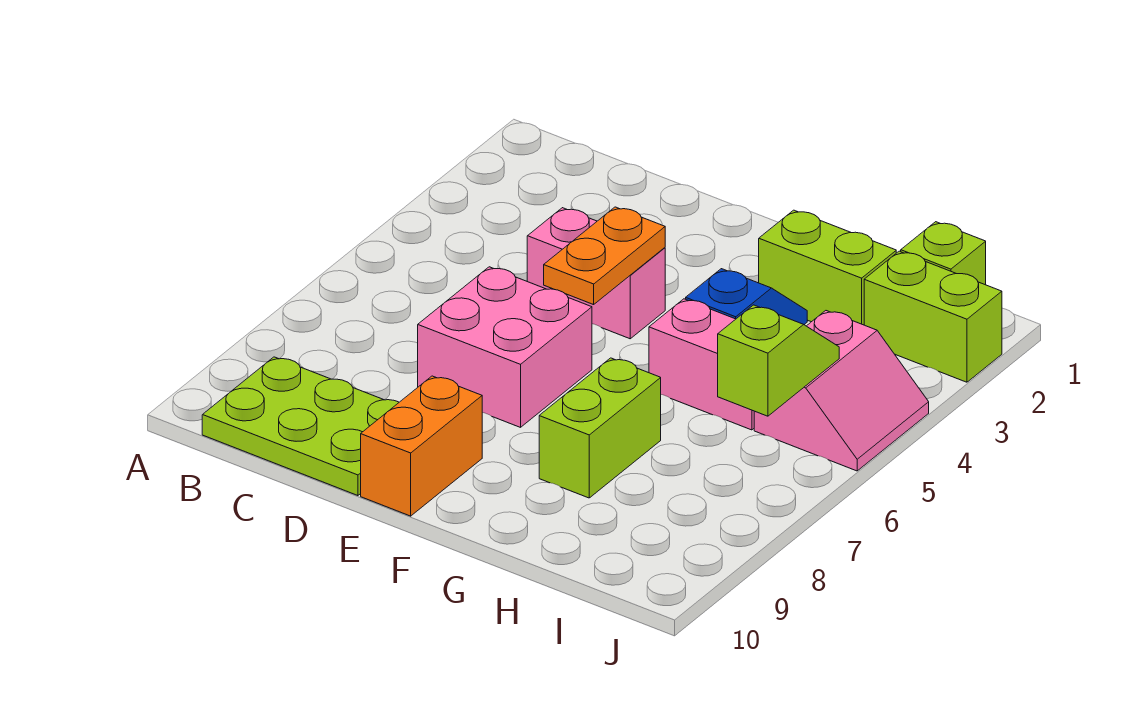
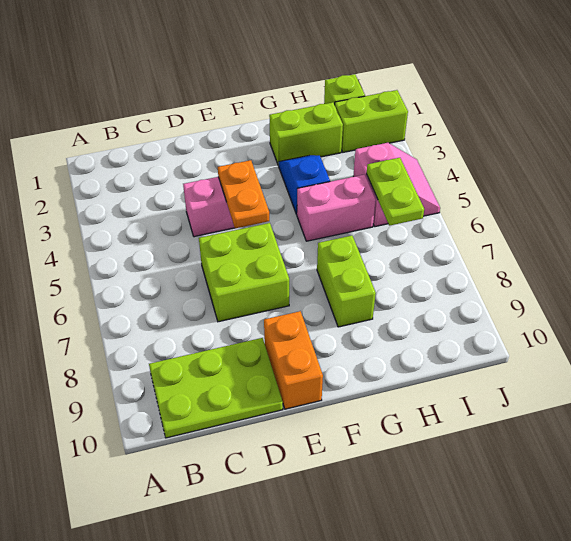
pink 2x2 brick [418,267,592,427] -> lime 2x2 brick [199,223,289,322]
lime 1x2 slope [718,305,839,416] -> lime 1x2 plate [367,158,424,226]

